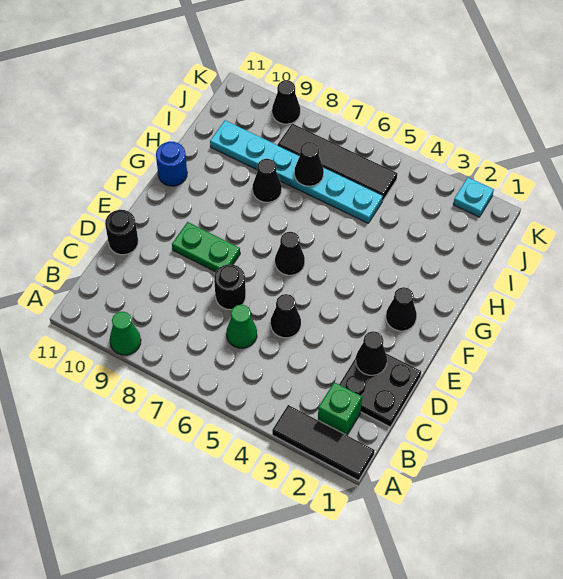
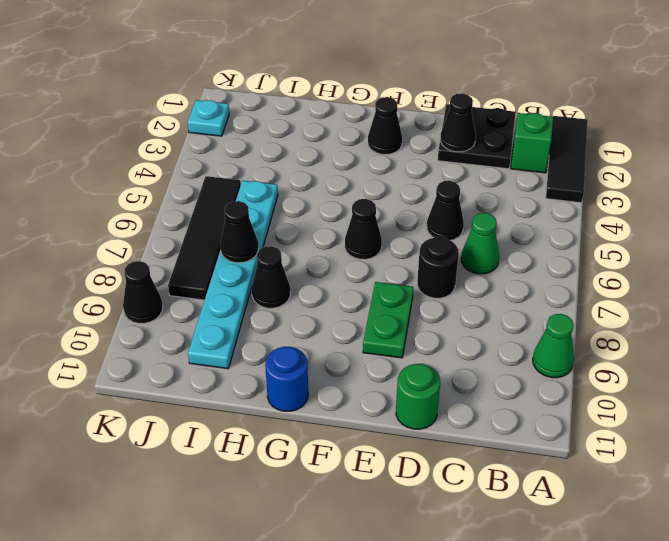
black 1x1 round brick [105,210,138,255] -> green 1x1 round brick [396,364,440,429]

